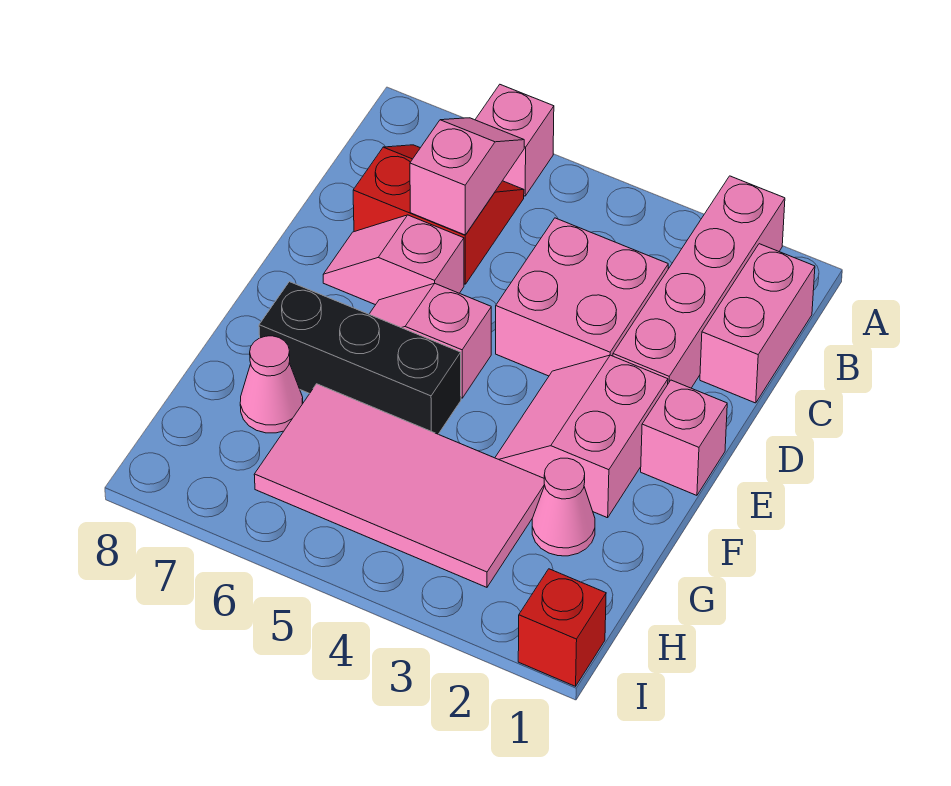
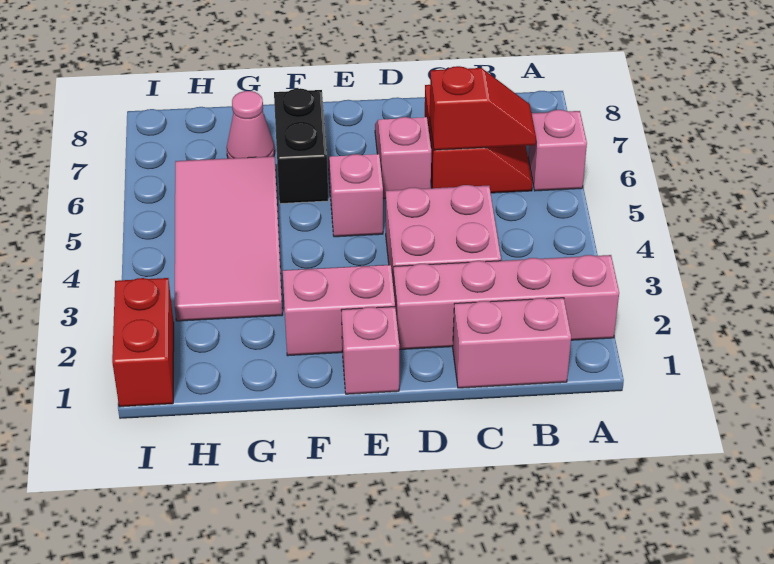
pink 1x2 slope [410,118,524,235] -> red 1x2 slope [430,66,536,150]
black 1x3 brick [259,282,461,434] -> black 1x2 brick [274,88,328,204]
pink 1x1 cone [532,458,595,556] -> none
red 1x1 brick [518,569,606,686] -> red 1x2 brick [112,278,174,407]

